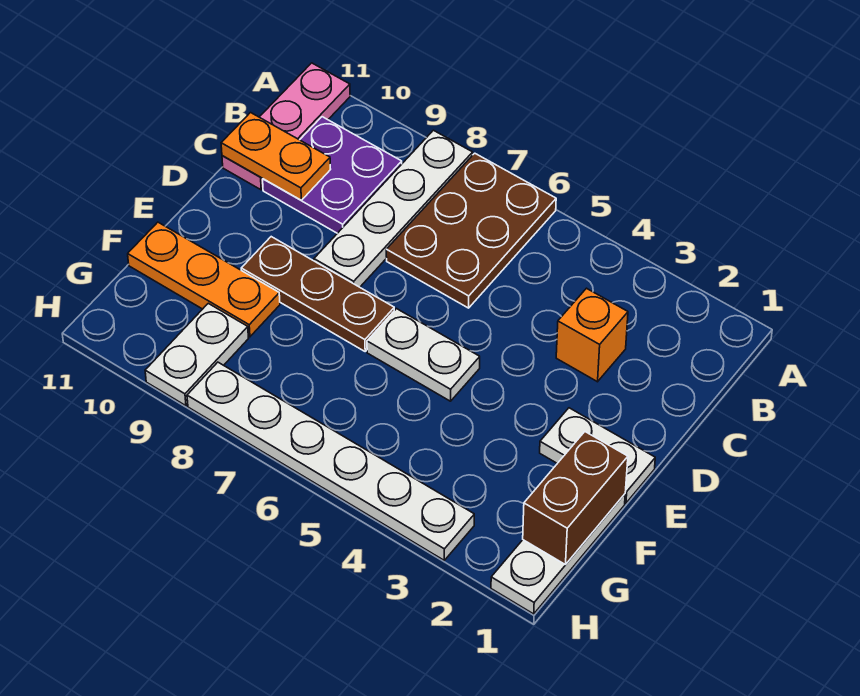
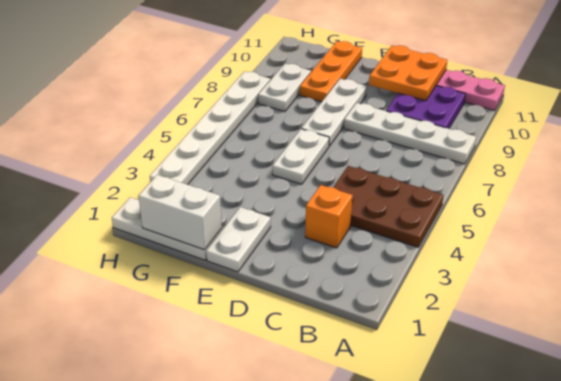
brown 2x3 plate [386,153,556,308] -> brown 2x3 plate moved to [333,166,443,247]
orange 1x2 plate [221,113,331,200] -> orange 2x2 plate [369,45,447,101]
brown 1x3 plate [241,237,394,351] -> white 1x3 plate [302,79,367,146]
brown 1x2 brick [523,432,628,565] -> white 1x2 brick [139,175,222,250]
white 1x2 plate [145,303,248,406] -> white 1x2 plate turned to [258,63,311,112]

